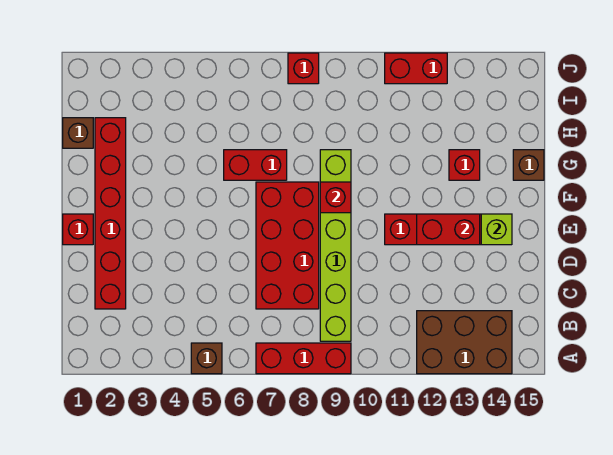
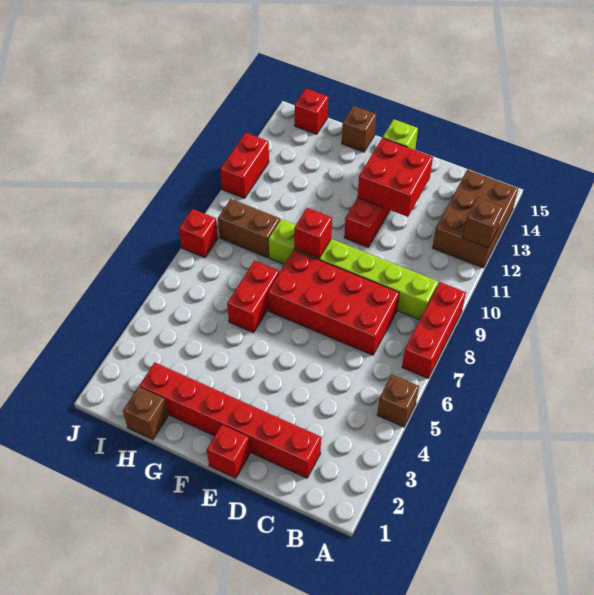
none -> brown 1x1 brick [463,197,503,248]
red 1x2 brick [417,214,480,245] -> red 2x2 brick [358,138,433,217]
red 1x1 brick [449,150,480,180] -> red 1x1 brick moved to [295,88,328,134]
none -> brown 1x2 brick [218,199,280,258]

